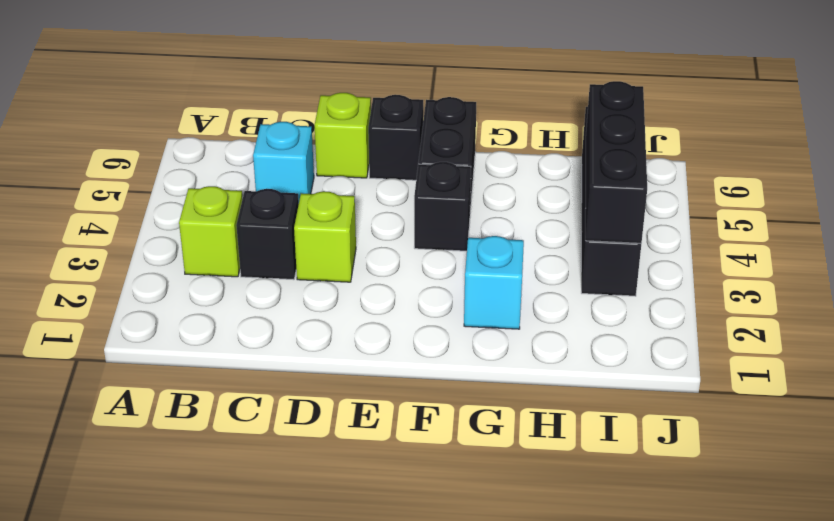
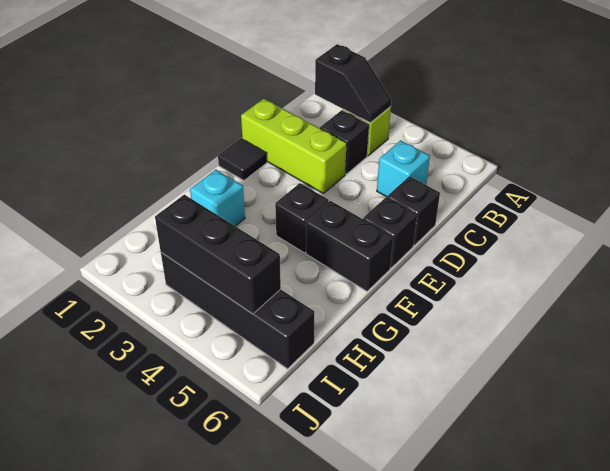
none -> black 1x2 slope [315,44,391,123]
lime 1x1 brick [294,191,356,282] -> lime 1x3 brick [241,99,347,194]
lime 1x1 brick [315,93,371,178] -> black 1x1 brick [387,176,440,245]
none -> black 1x1 tile [218,138,267,181]

